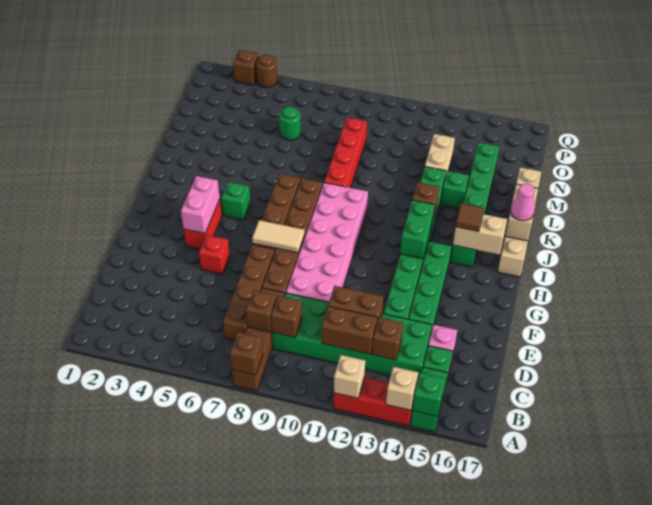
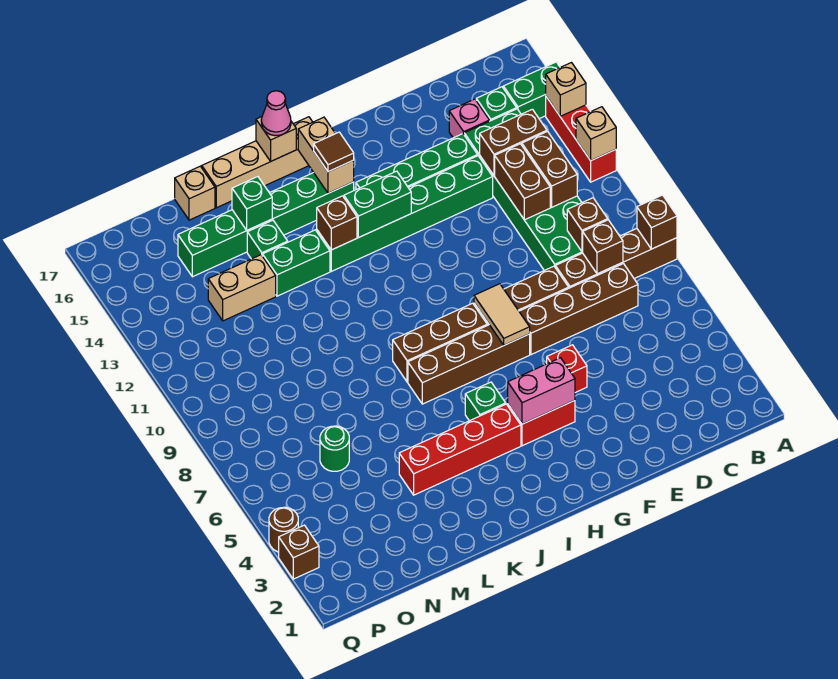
green 1x1 brick [412,373,445,416] -> green 1x1 brick moved to [232,177,272,230]
brown 1x1 brick [372,317,403,360] -> brown 1x2 brick [480,109,547,176]
pink 2x6 brick [286,183,368,302] -> none
red 1x4 brick [324,118,367,188] -> red 1x4 brick moved to [399,404,521,495]

